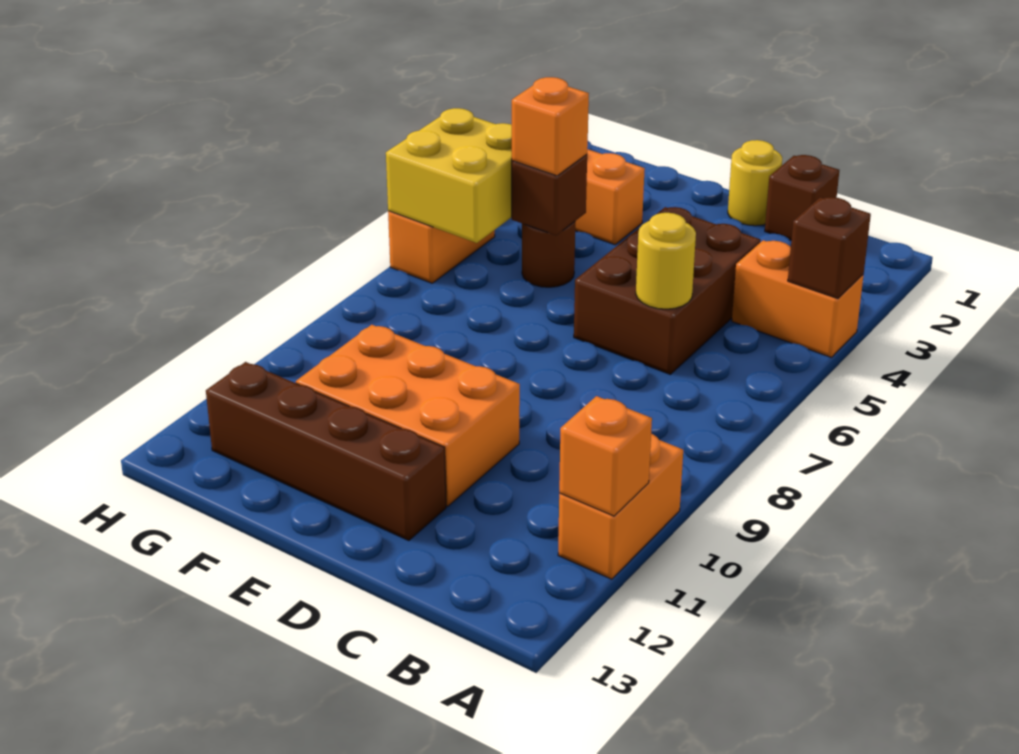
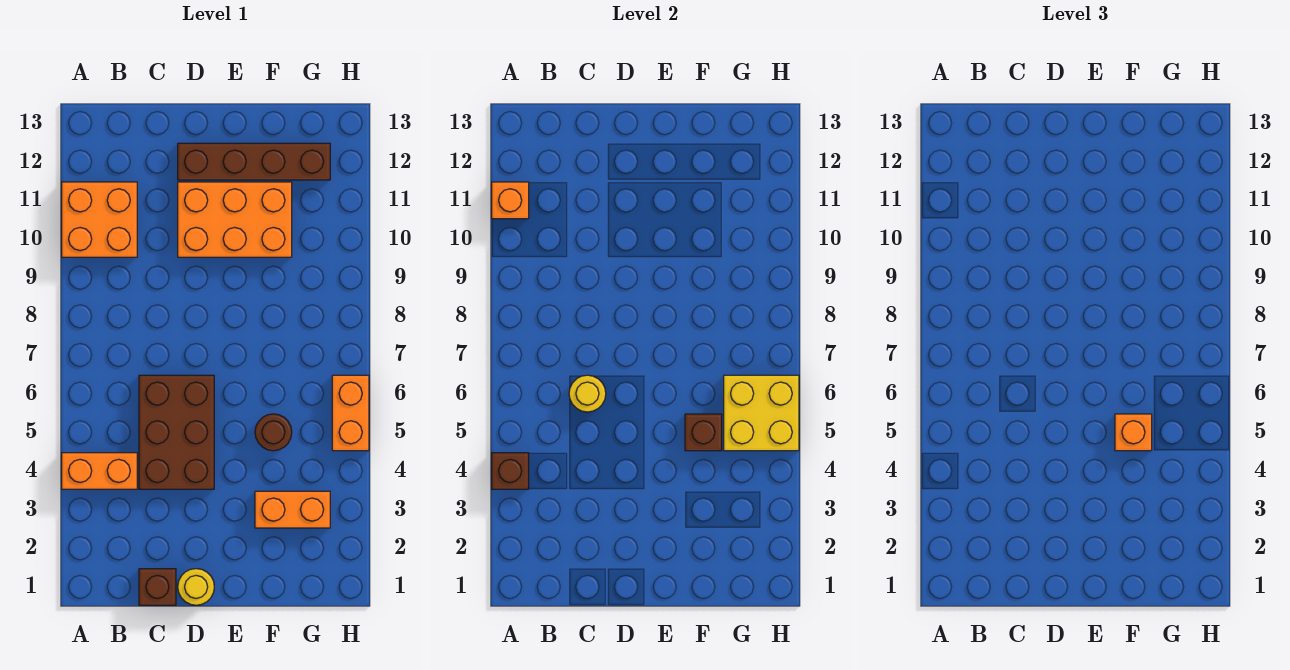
orange 1x2 brick [558,434,683,579] -> orange 2x2 brick [62,182,137,257]

